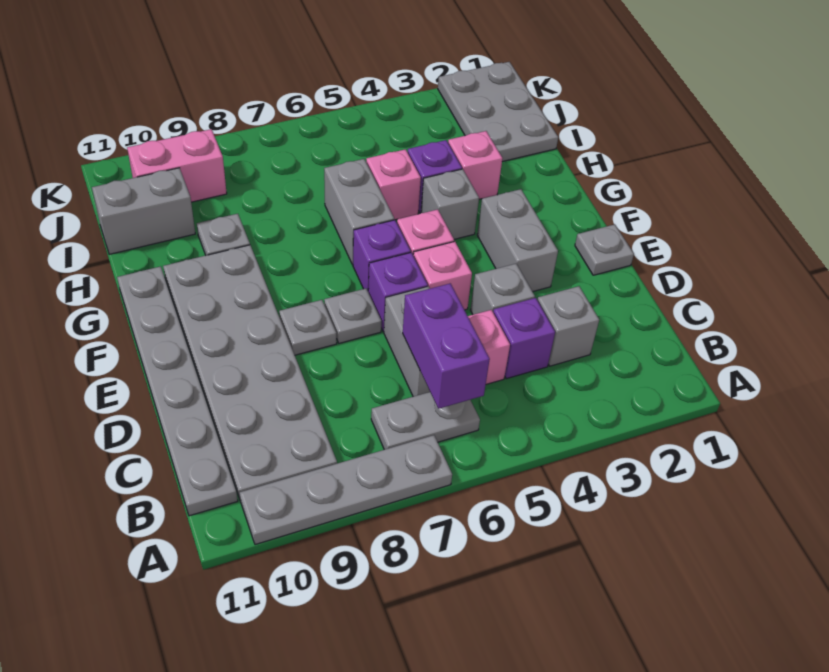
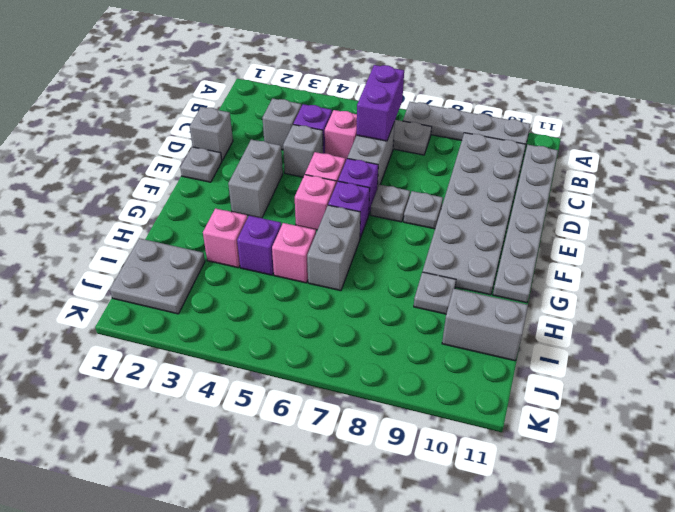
grey 1x1 brick [421,169,479,239] -> grey 1x1 brick moved to [190,107,233,160]
grey 2x3 plate [438,62,558,162] -> grey 2x2 plate [110,238,205,314]
pink 1x2 brick [127,129,227,202] -> none

